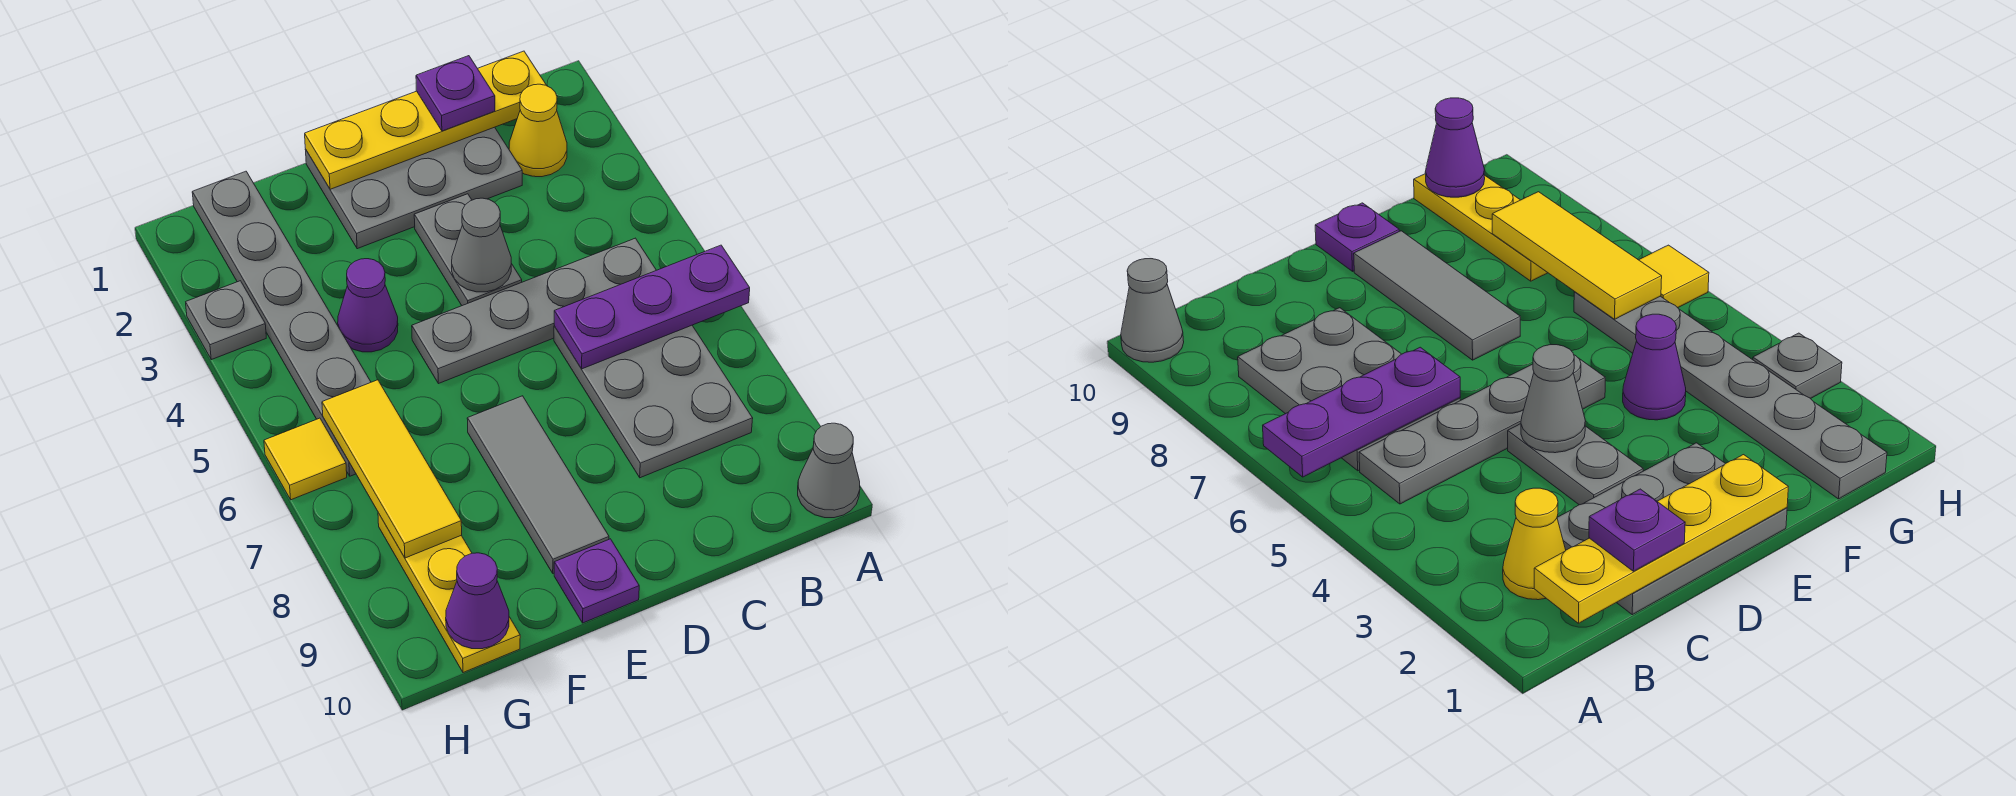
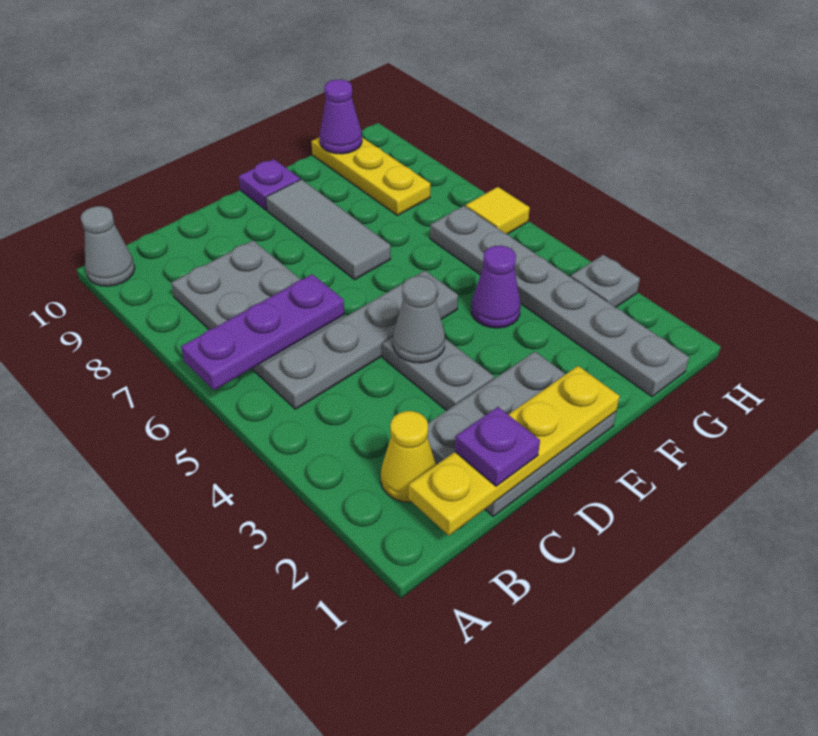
yellow 1x3 tile [322,380,462,558] -> none

